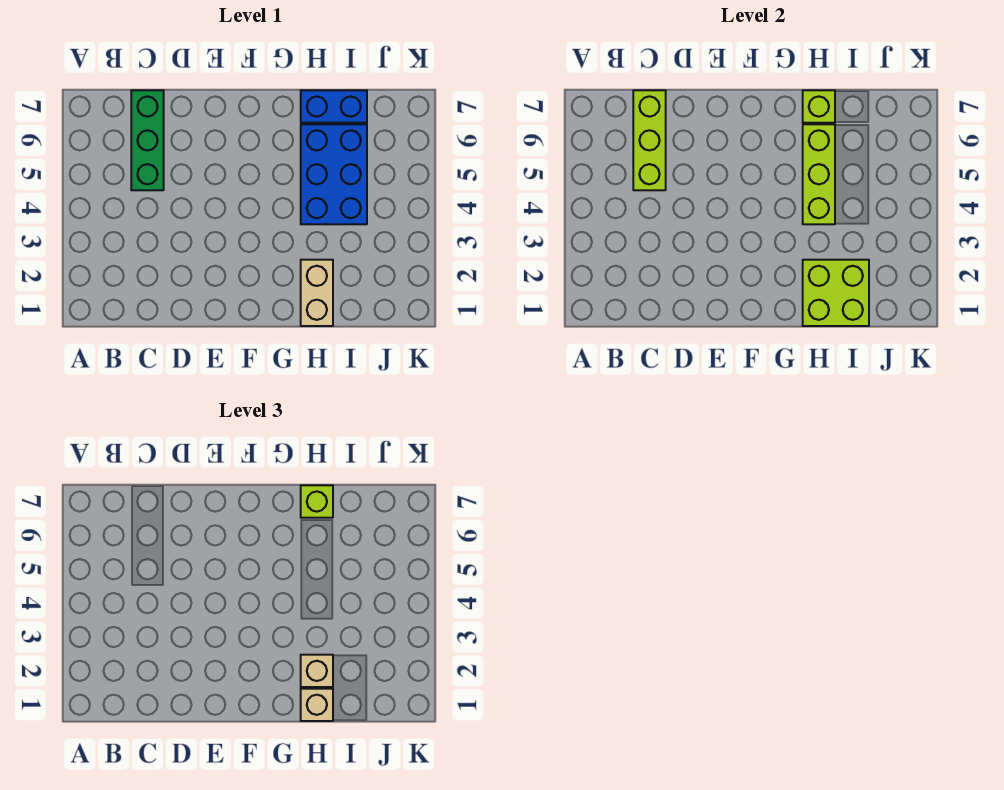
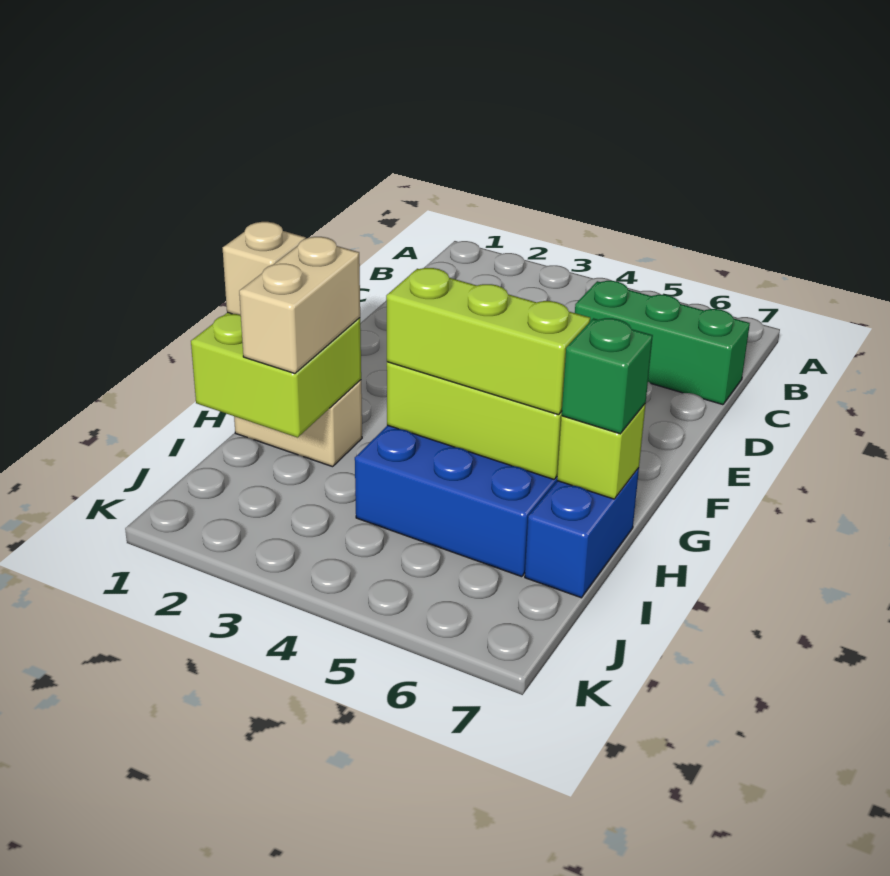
lime 1x3 brick [633,90,666,190] -> lime 1x3 brick moved to [386,268,590,415]
tan 1x1 brick [301,655,333,687] -> tan 1x2 brick [239,237,360,373]
lime 1x1 brick [301,485,333,518] -> green 1x1 brick [562,318,653,434]

